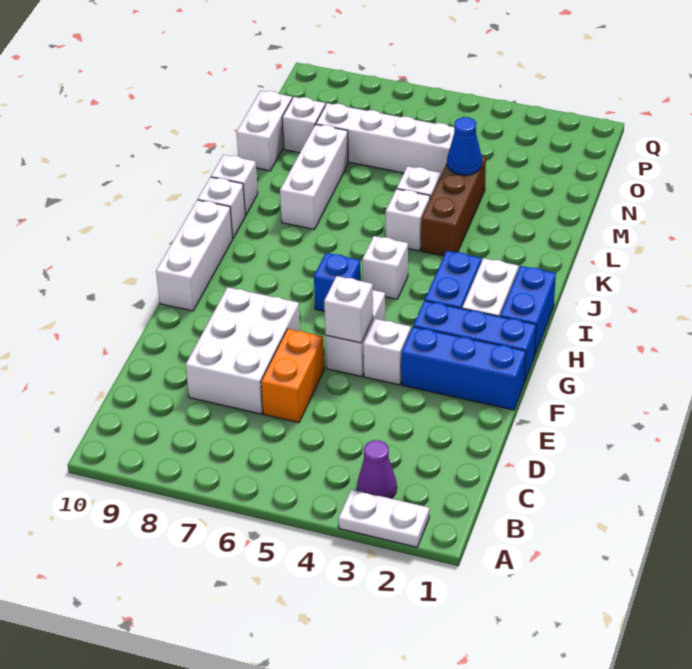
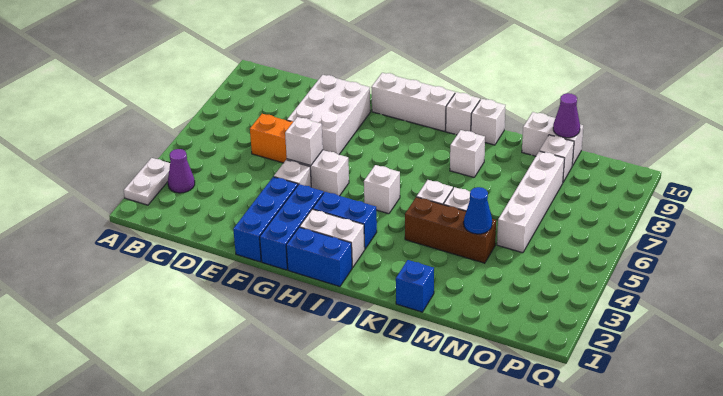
white 2x3 brick [186,287,300,414] -> white 2x3 brick turned to [287,75,370,155]
blue 1x1 brick [314,253,361,311] -> blue 1x1 brick moved to [396,260,434,312]
white 1x3 brick [280,124,348,229] -> white 1x1 brick [450,130,485,177]
none -> purple 1x1 cone [553,93,580,138]

